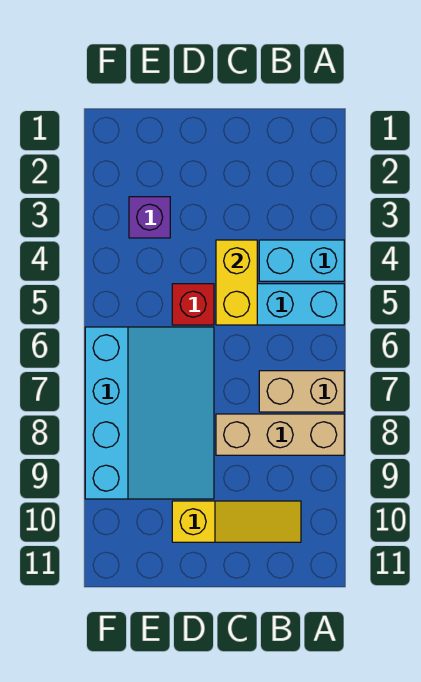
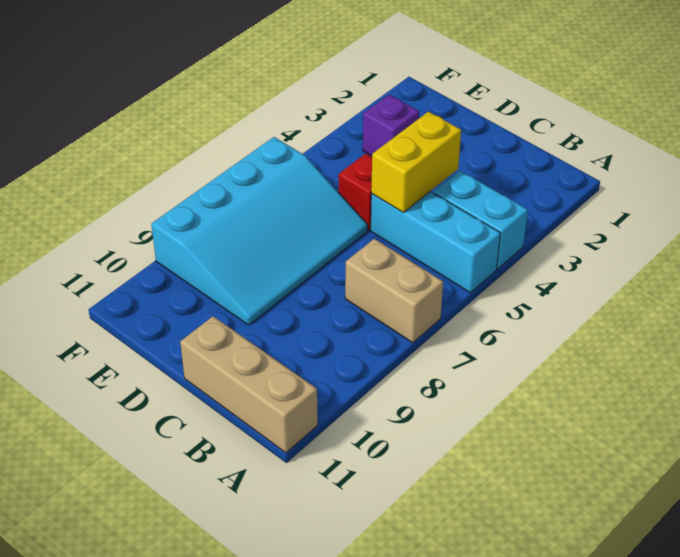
tan 1x3 brick [216,414,344,455] -> tan 1x3 brick moved to [180,316,318,453]
yellow 1x3 slope [172,501,301,542] -> none

